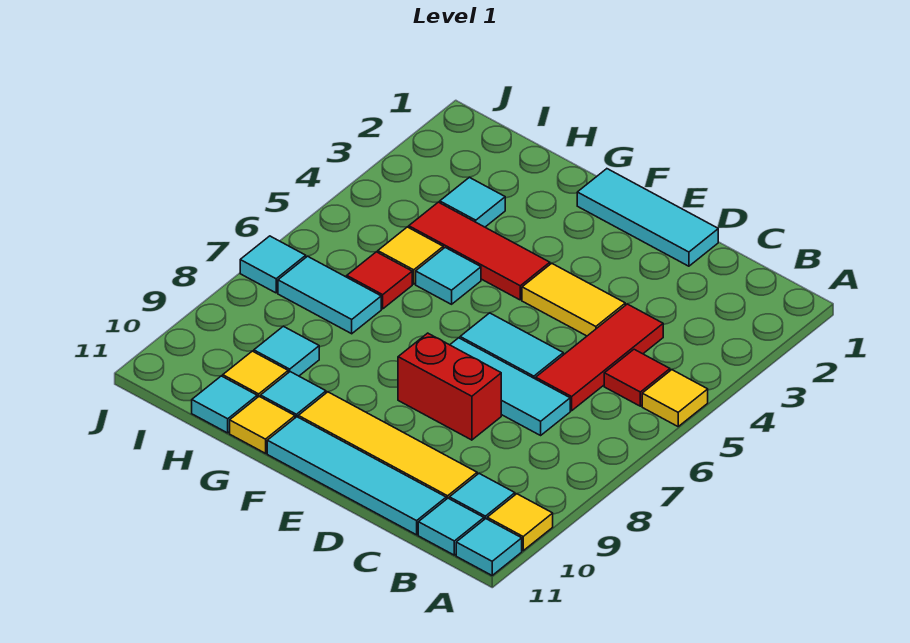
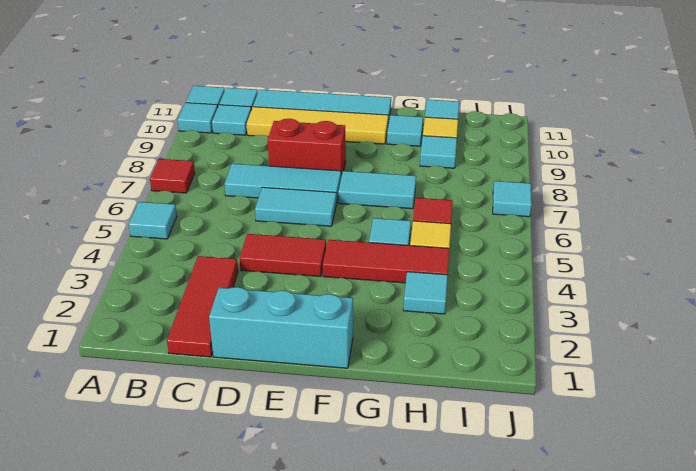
yellow 1x1 tile [642,370,708,426] -> cyan 1x1 tile [129,202,177,239]
yellow 1x1 tile [487,494,553,551] -> cyan 1x1 tile [178,103,218,133]
red 1x1 tile [604,349,670,406] -> red 1x1 tile moved to [150,159,195,193]
red 1x3 tile [536,304,663,411] -> red 1x3 tile moved to [167,256,238,357]
cyan 1x3 tile [577,169,718,266] -> cyan 1x3 brick [209,287,353,368]
yellow 1x2 tile [522,263,625,336] -> red 1x2 tile [240,234,326,276]
yellow 1x1 tile [230,396,295,453] -> none
cyan 1x2 tile [278,256,381,334] -> cyan 1x2 tile moved to [338,171,416,209]

